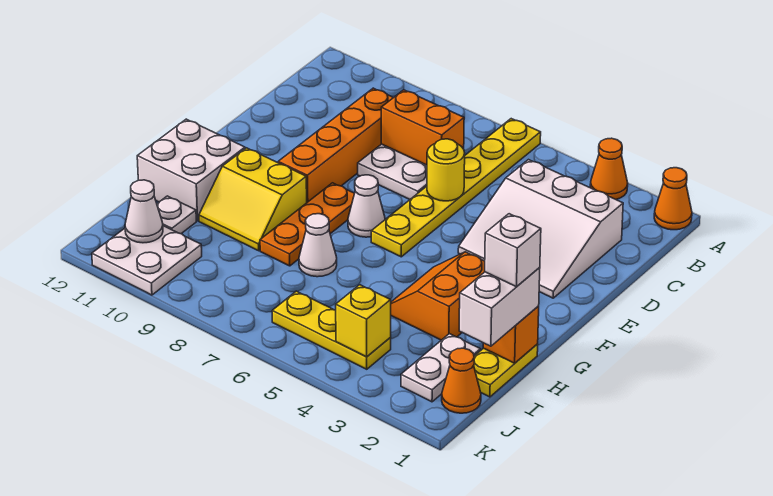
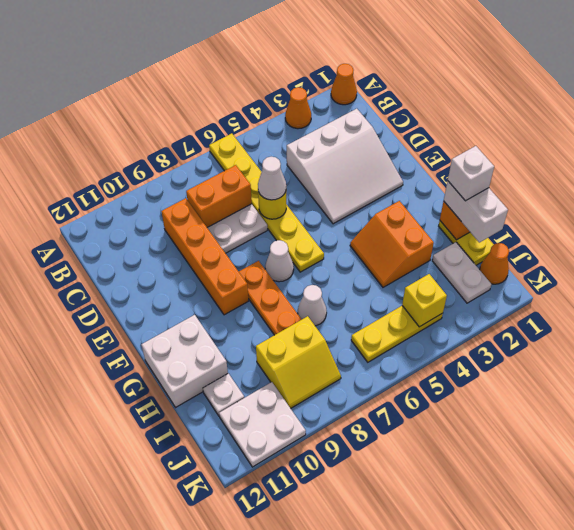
yellow 2x2 slope [199,148,307,251] -> yellow 2x2 slope moved to [256,316,341,408]
white 1x1 cone [125,180,163,243] -> white 1x1 cone moved to [258,157,286,200]

